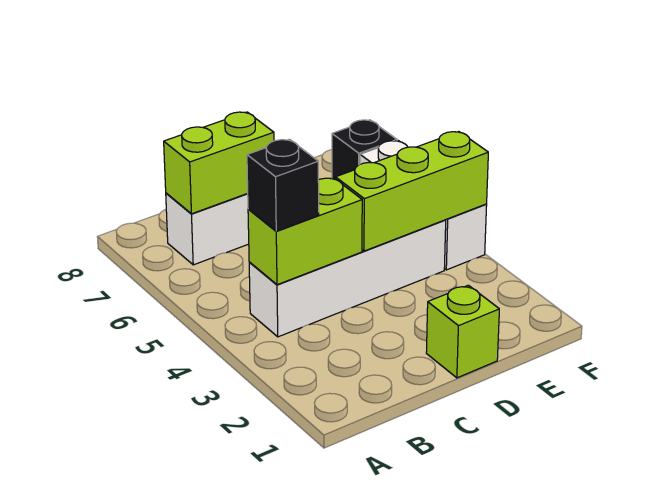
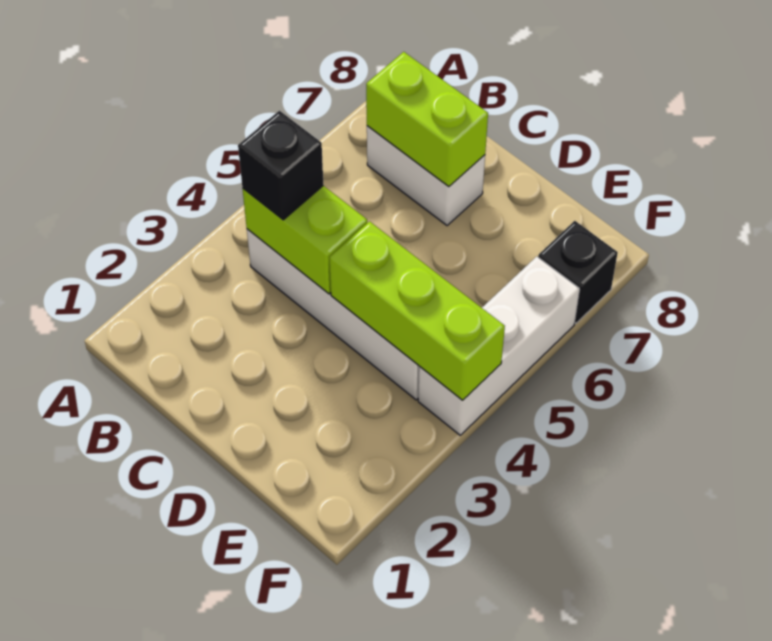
lime 1x1 brick [426,285,499,378] -> none

